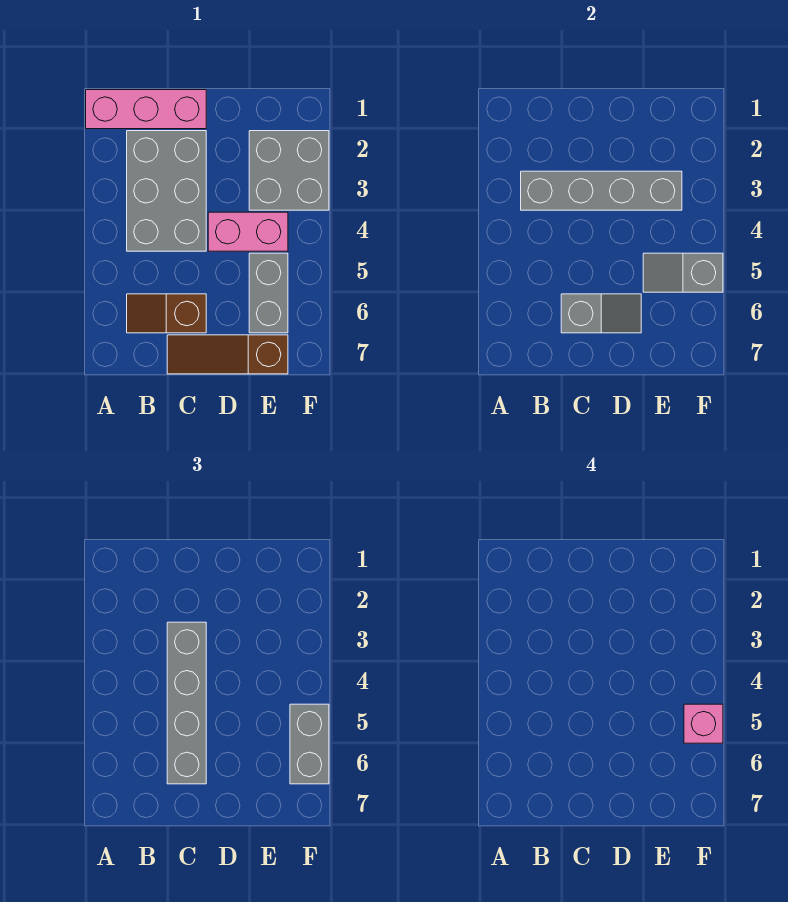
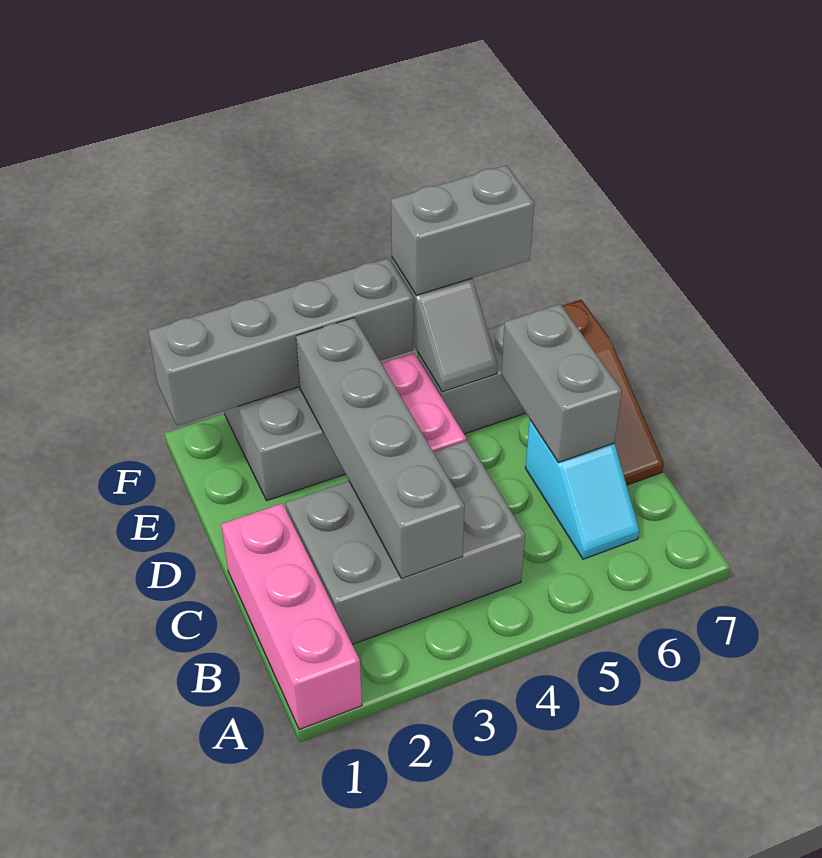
brown 1x2 slope [127,294,206,333] -> cyan 1x2 slope [525,420,639,559]
grey 1x4 brick [167,622,206,784] -> grey 1x4 brick moved to [148,258,413,426]
grey 1x2 slope [561,294,641,333] -> grey 1x2 brick [501,304,622,462]
pink 1x1 brick [684,704,723,743] -> none

